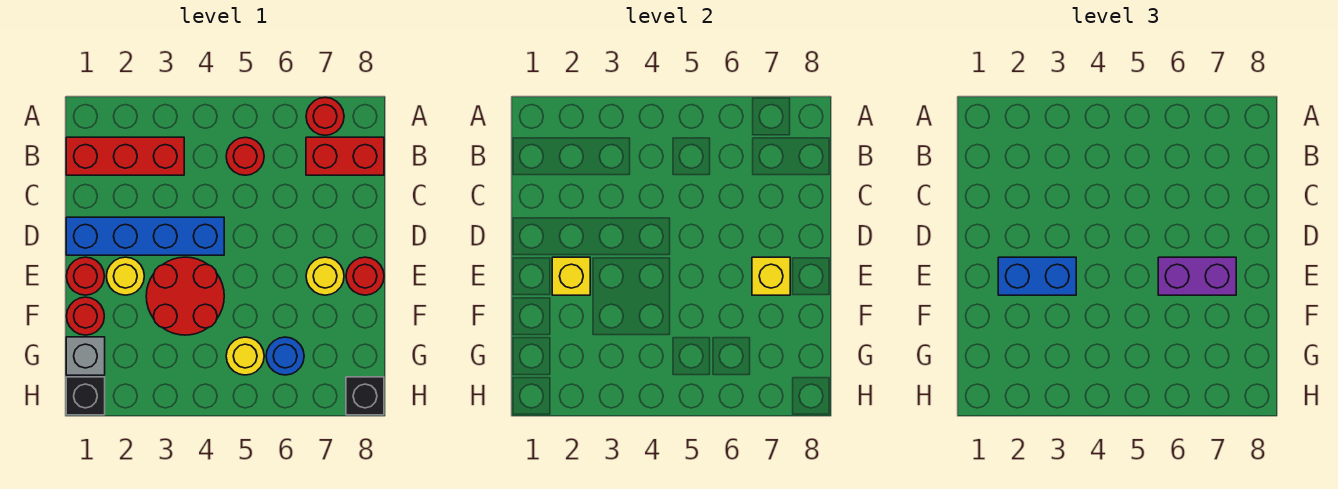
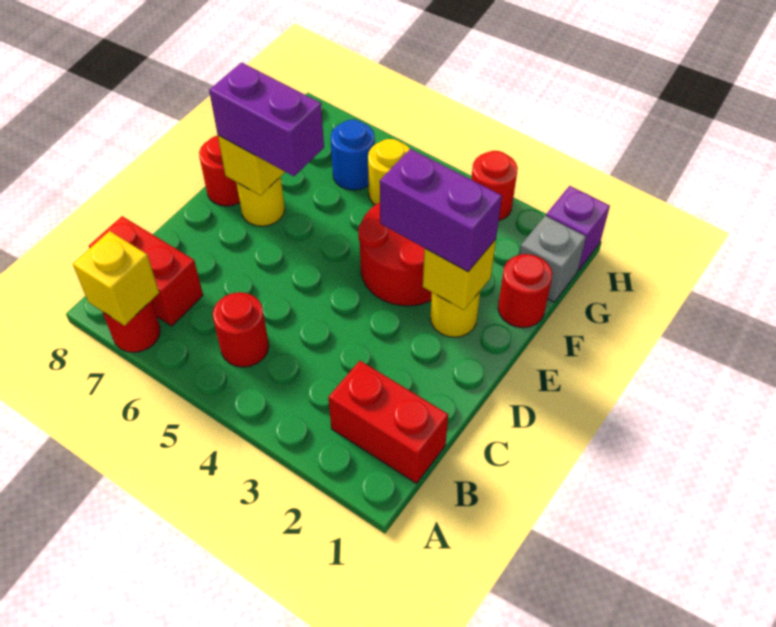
none -> yellow 1x1 brick [73,231,159,326]
red 1x3 brick [66,137,184,175] -> red 1x2 brick [328,361,448,483]
blue 1x4 brick [66,217,224,255] -> none
red 1x1 round brick [67,257,104,295] -> red 1x1 round brick moved to [471,151,518,221]
blue 1x2 brick [998,257,1076,295] -> purple 1x2 brick [380,149,502,272]
black 1x1 brick [66,377,105,415] -> purple 1x1 brick [546,186,610,271]
black 1x1 brick [346,377,384,415] -> none

